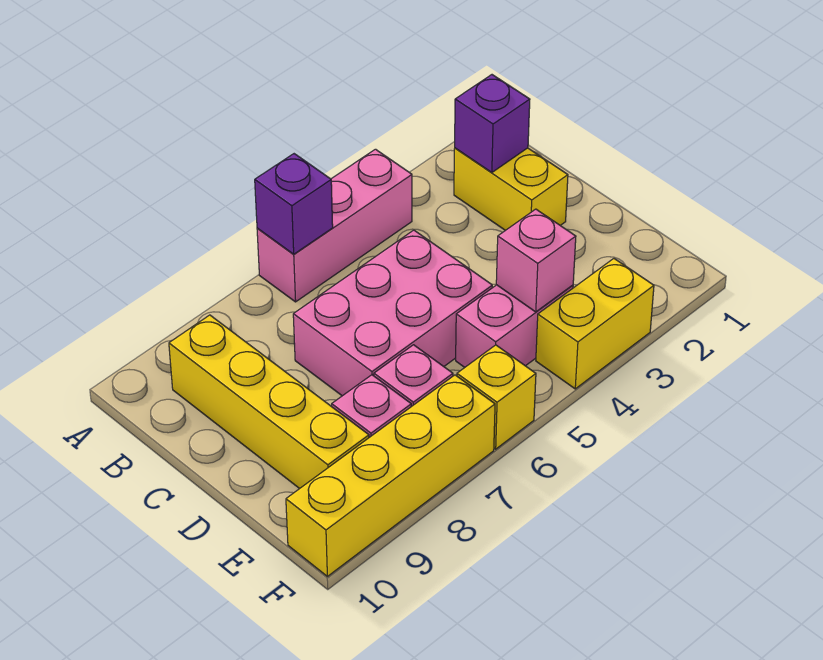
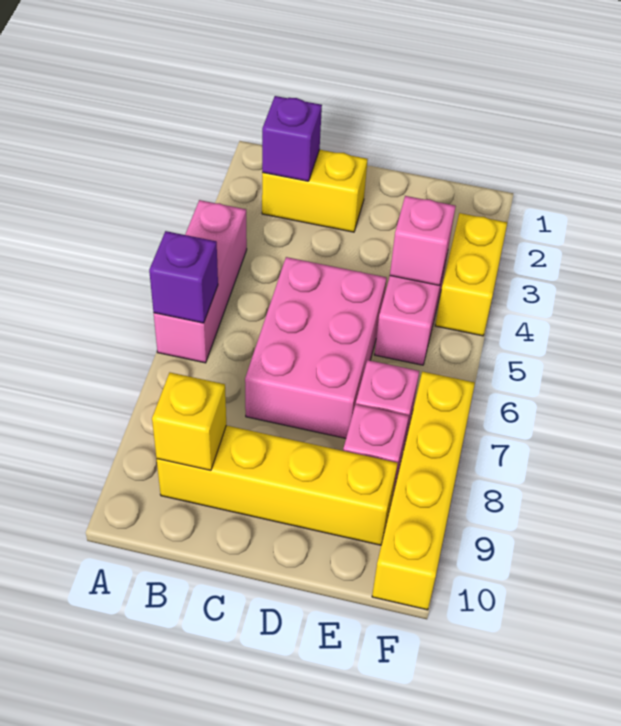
yellow 1x1 brick [457,345,536,449] -> yellow 1x1 brick moved to [152,373,226,470]

